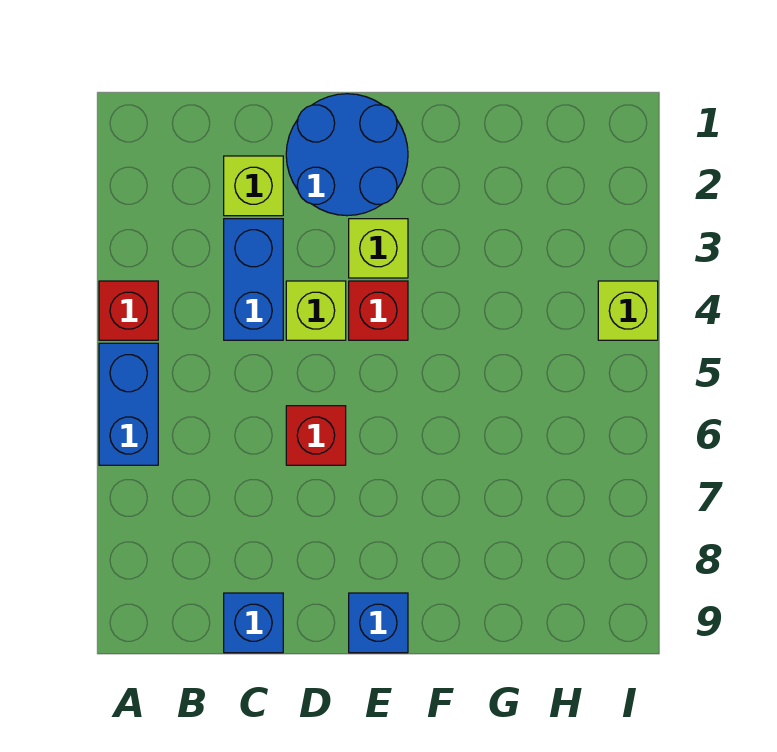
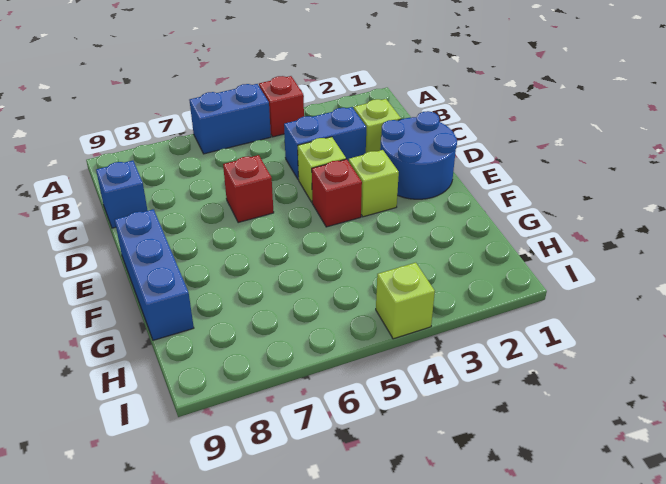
blue 1x1 brick [349,593,408,653] -> blue 1x3 brick [115,209,194,340]

